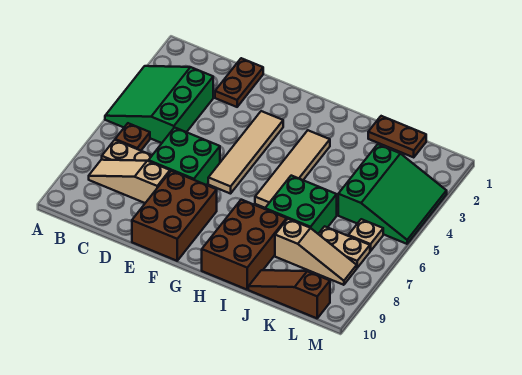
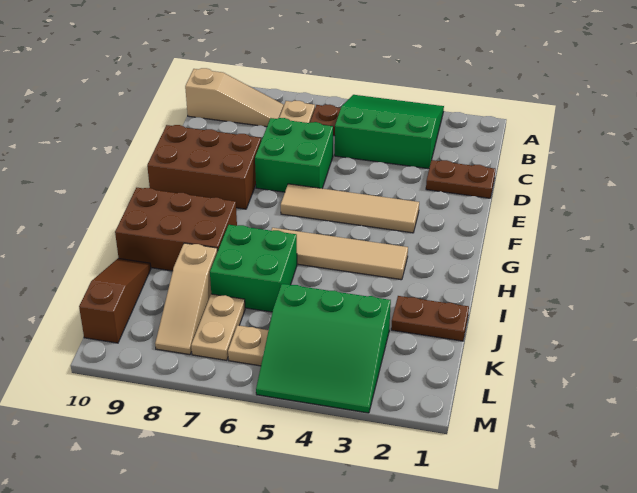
tan 1x3 slope [89,160,170,203] -> tan 1x3 slope turned to [185,68,284,127]
brown 1x2 plate [368,116,426,157] -> brown 1x2 plate turned to [391,296,469,341]

